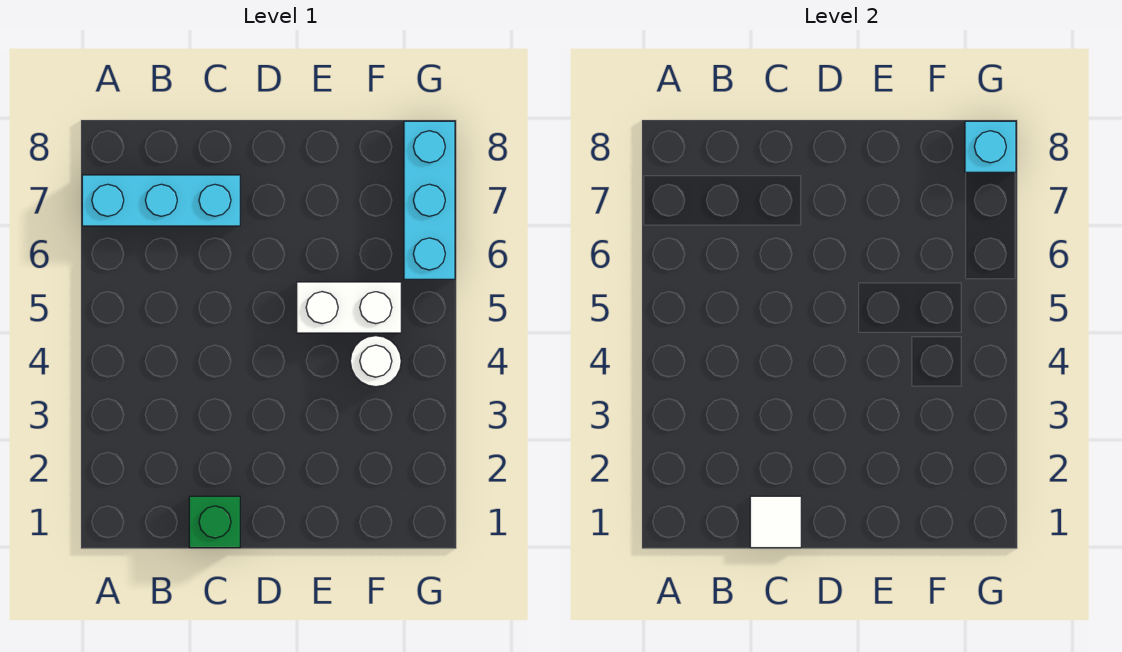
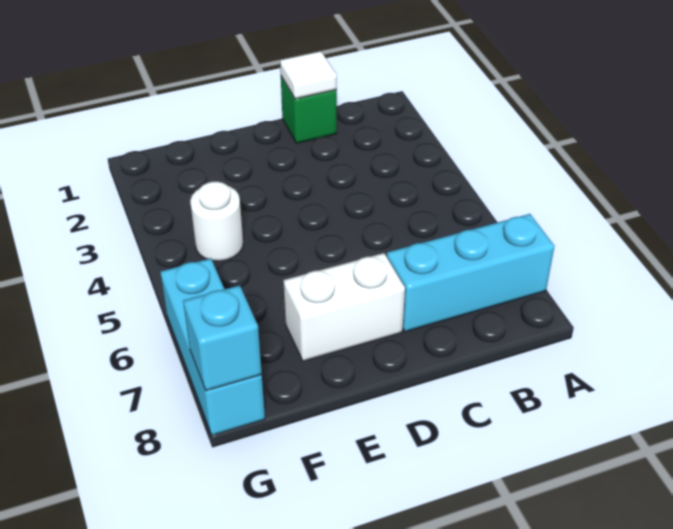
white 1x2 brick [297,282,401,333] -> white 1x2 brick moved to [283,253,405,361]

